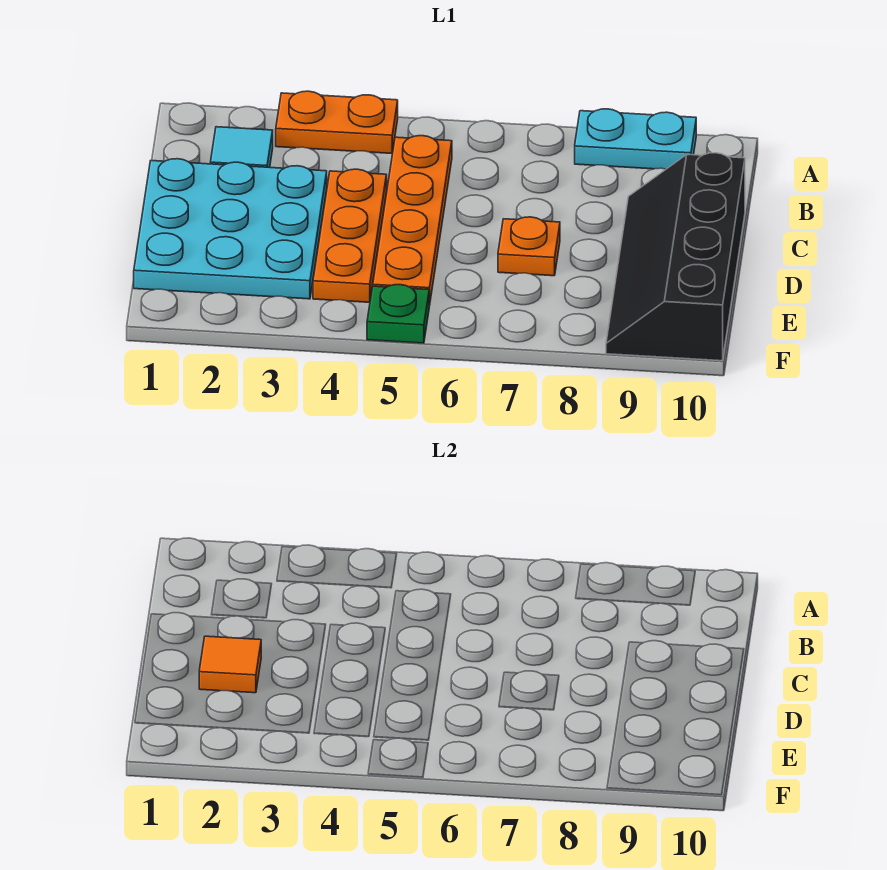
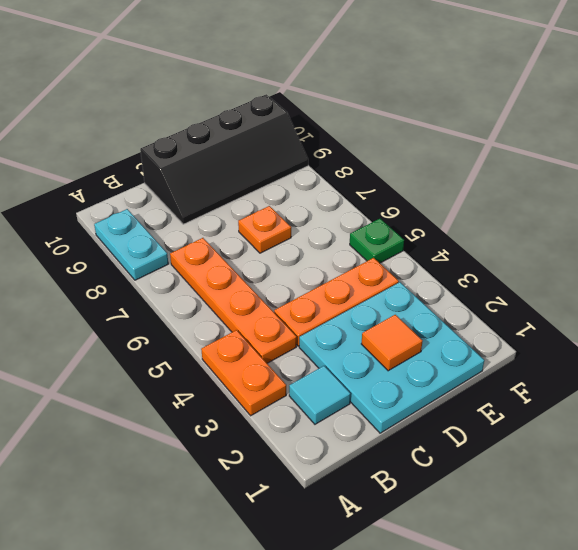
orange 1x4 plate [373,136,452,306] -> orange 1x4 plate turned to [170,238,297,363]

